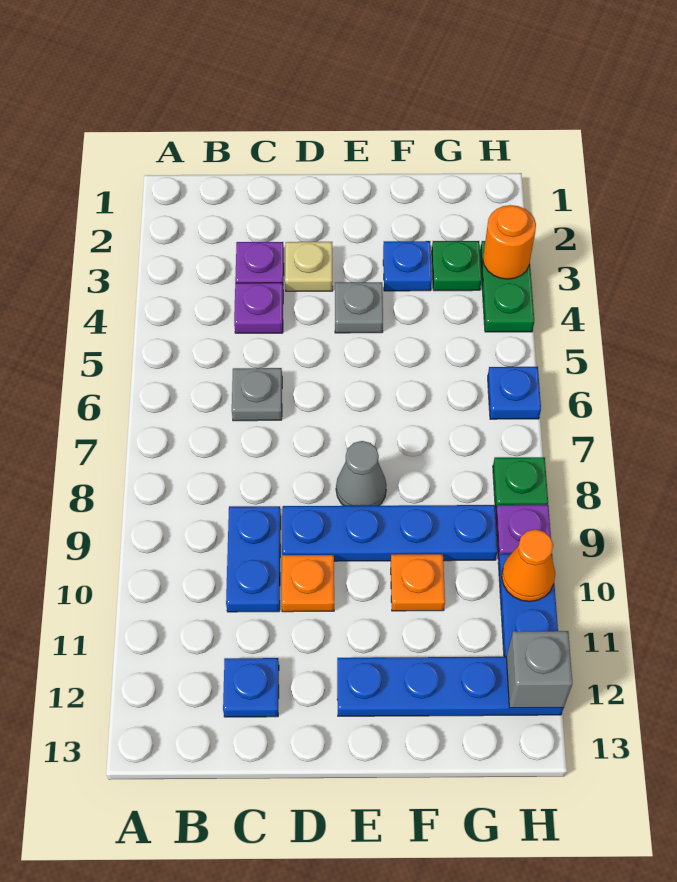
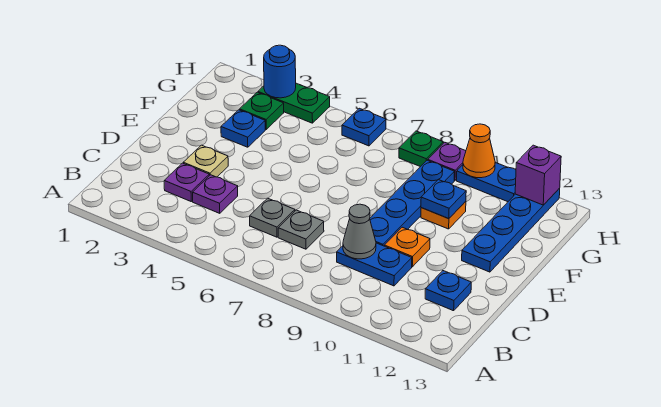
grey 1x1 plate [335,282,383,333] -> grey 1x1 plate moved to [278,210,324,249]
grey 1x1 cone [336,441,387,506] -> grey 1x1 cone moved to [343,204,376,259]
none -> blue 1x1 plate [421,180,466,219]
orange 1x1 round brick [483,205,536,279] -> blue 1x1 round brick [264,45,296,98]
grey 1x1 brick [506,631,573,708] -> purple 1x1 brick [515,145,561,205]

